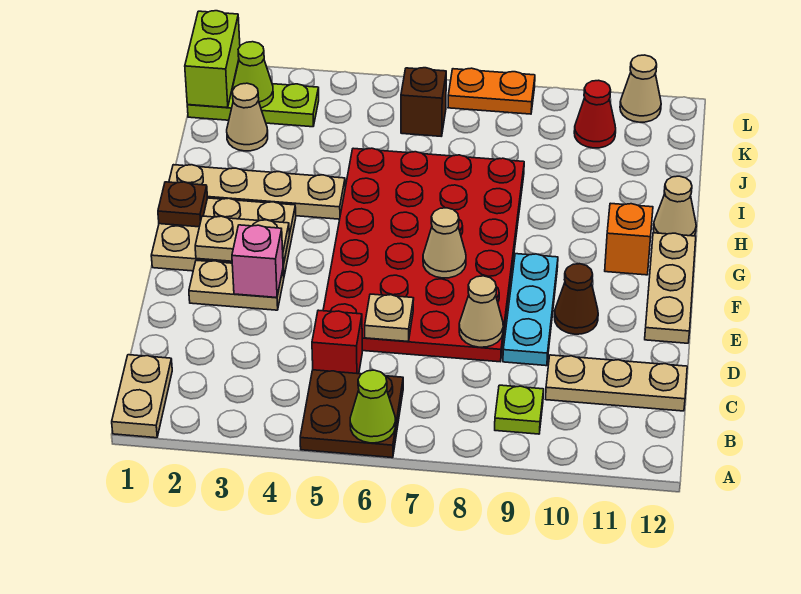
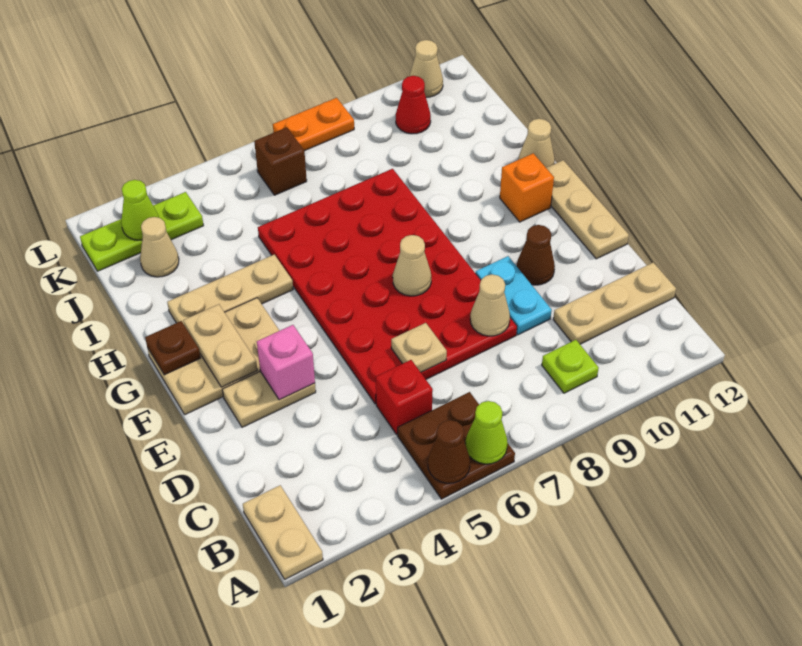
none -> brown 1x1 cone [428,420,470,483]
cyan 1x3 plate [503,254,558,366] -> cyan 1x2 plate [476,256,552,335]
tan 1x2 plate [195,216,289,265] -> tan 1x2 plate turned to [183,304,257,387]
tan 1x4 plate [169,165,345,219] -> tan 1x3 plate [167,255,293,324]
lime 1x2 brick [185,11,240,108] -> none

